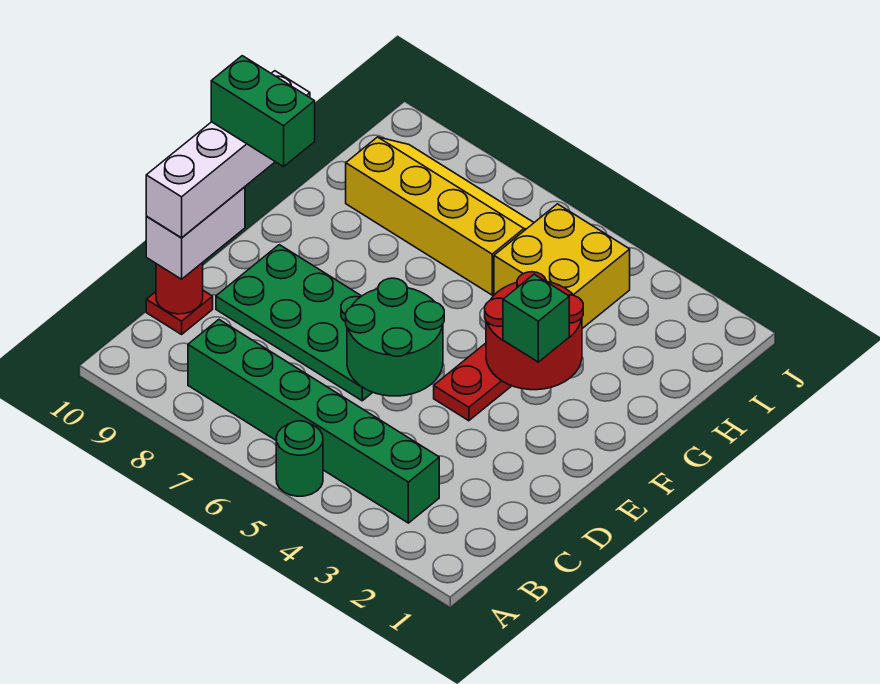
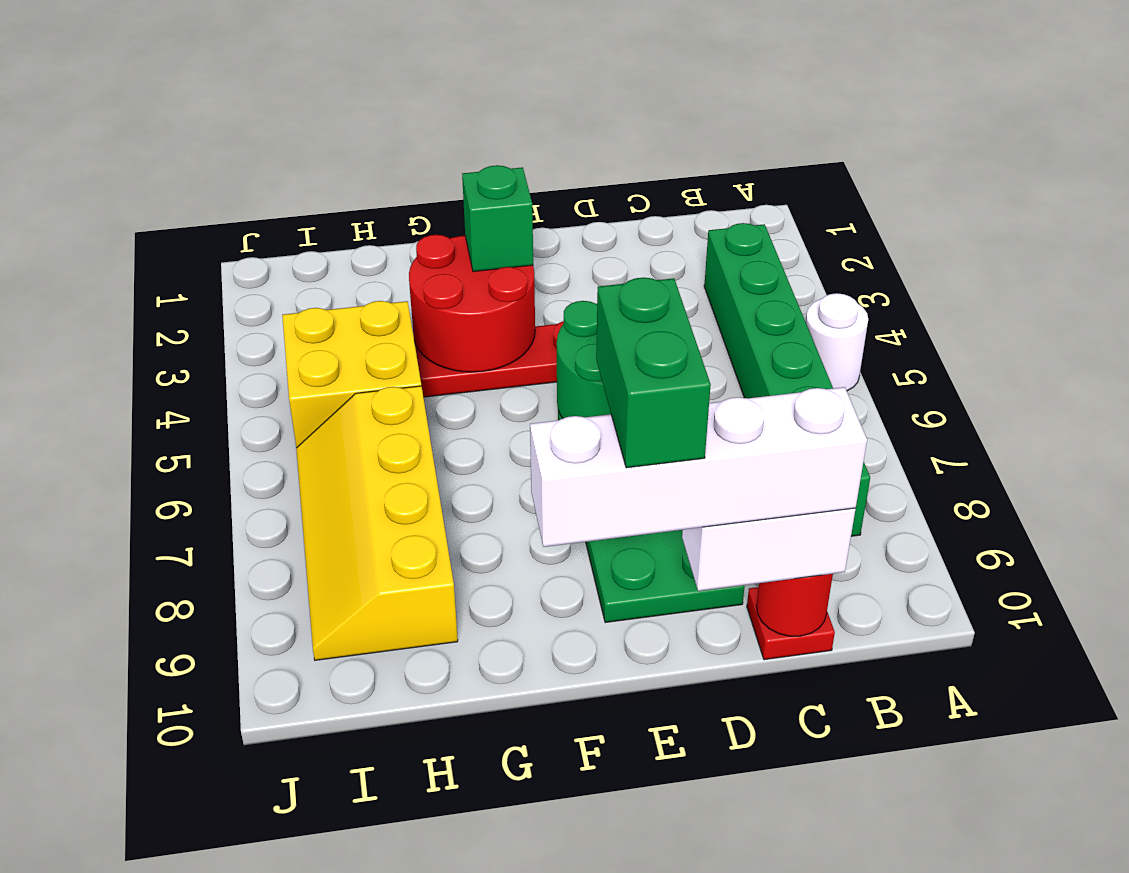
green 1x1 round brick [276,421,323,496] -> white 1x1 round brick [806,293,868,391]

